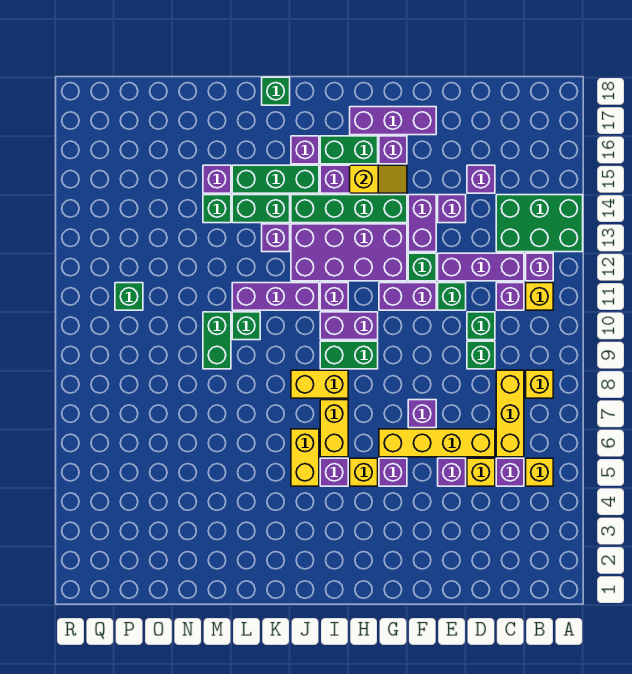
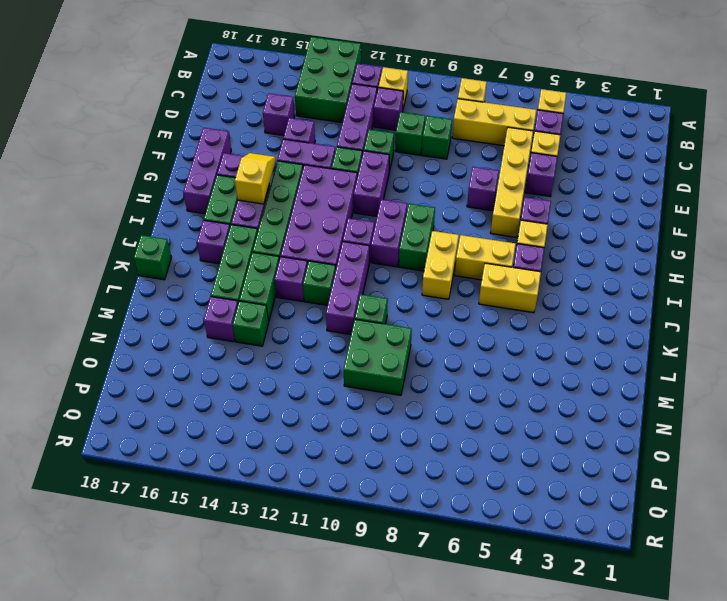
green 1x2 brick [203,312,231,369] -> green 2x2 brick [344,319,412,395]
green 1x1 brick [115,283,143,310] -> green 1x1 brick moved to [303,261,336,305]

